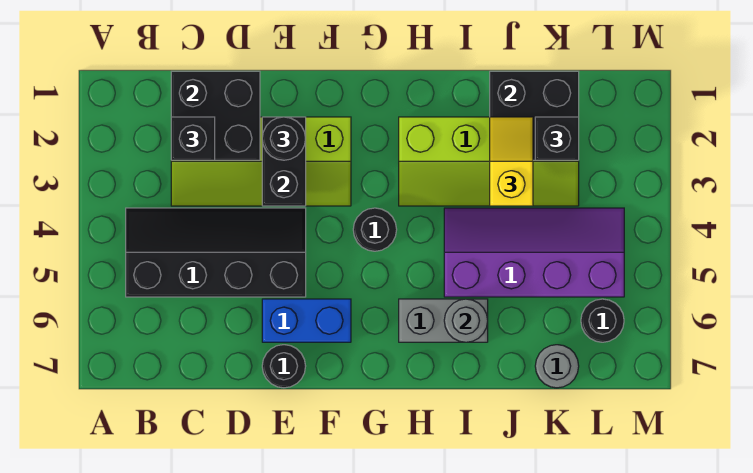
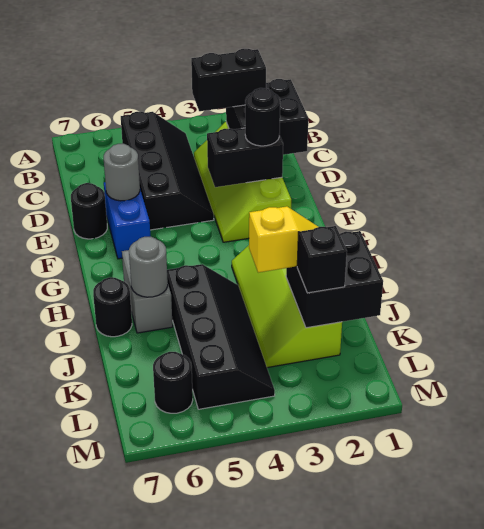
black 1x1 brick [171,117,215,160] -> black 1x2 brick [191,49,266,111]
black 1x1 round brick [353,208,397,251] -> black 1x1 round brick moved to [93,277,132,337]
purple 2x4 slope [444,208,624,297] -> black 2x4 slope [167,264,275,409]
grey 1x1 round brick [535,345,579,388] -> grey 1x1 round brick moved to [104,144,140,201]

